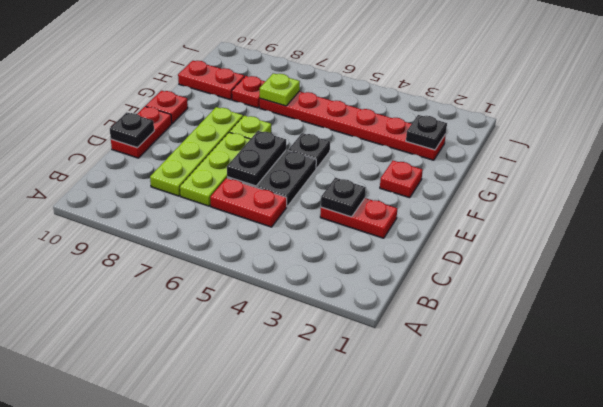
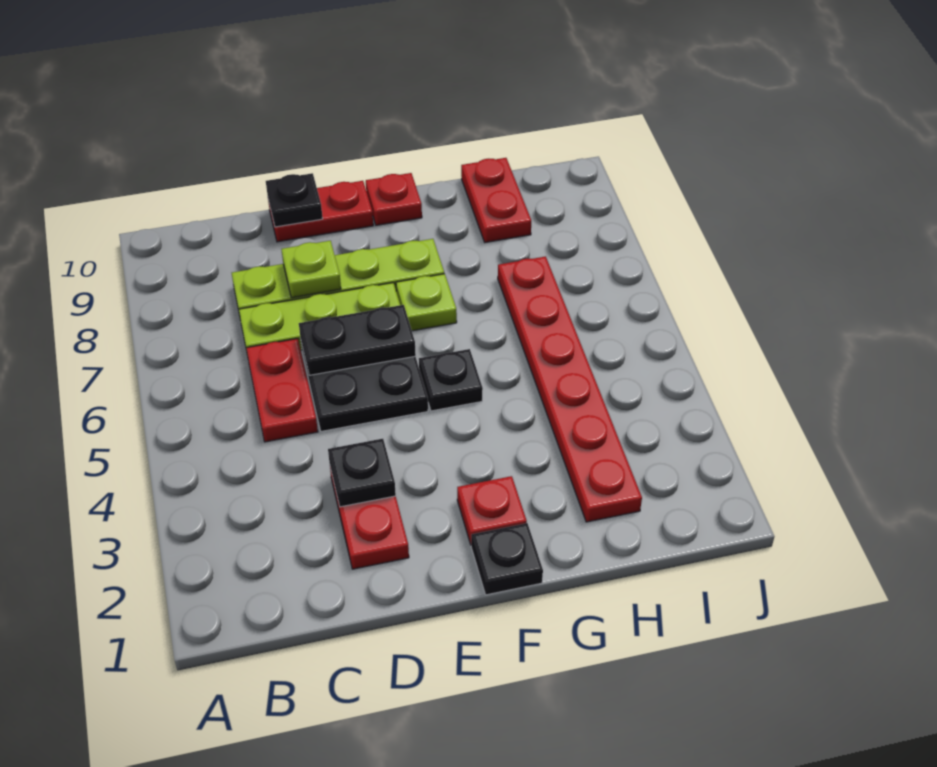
black 1x1 plate [406,115,447,150] -> black 1x1 plate moved to [471,523,543,595]
lime 1x1 plate [260,73,300,106] -> lime 1x1 plate moved to [281,241,341,298]
red 1x1 plate [232,76,265,108] -> none

